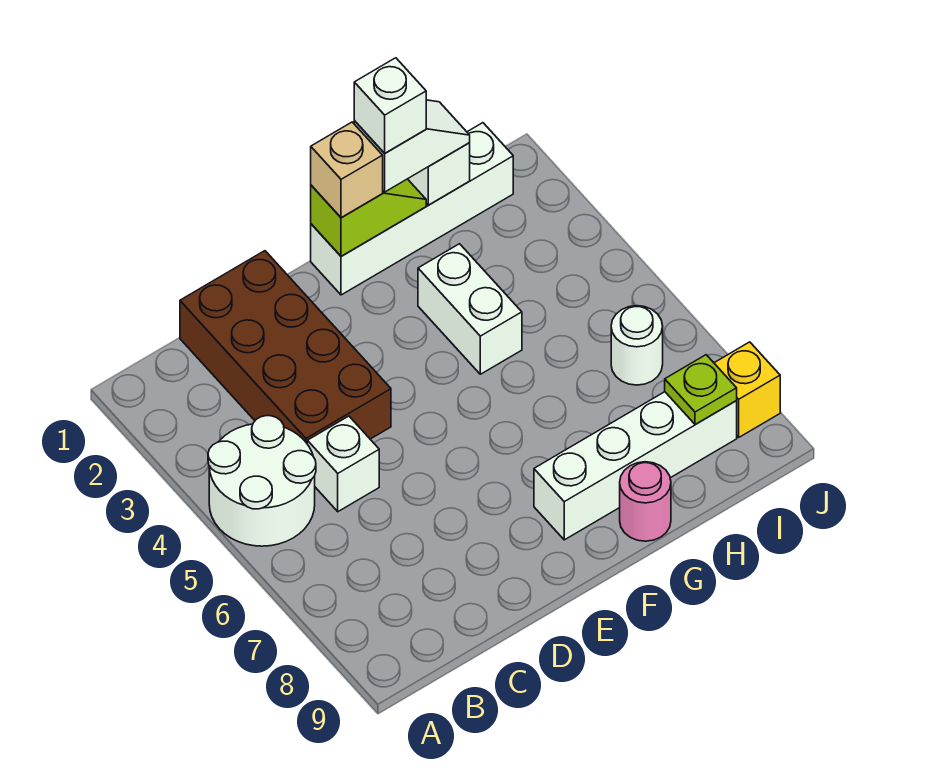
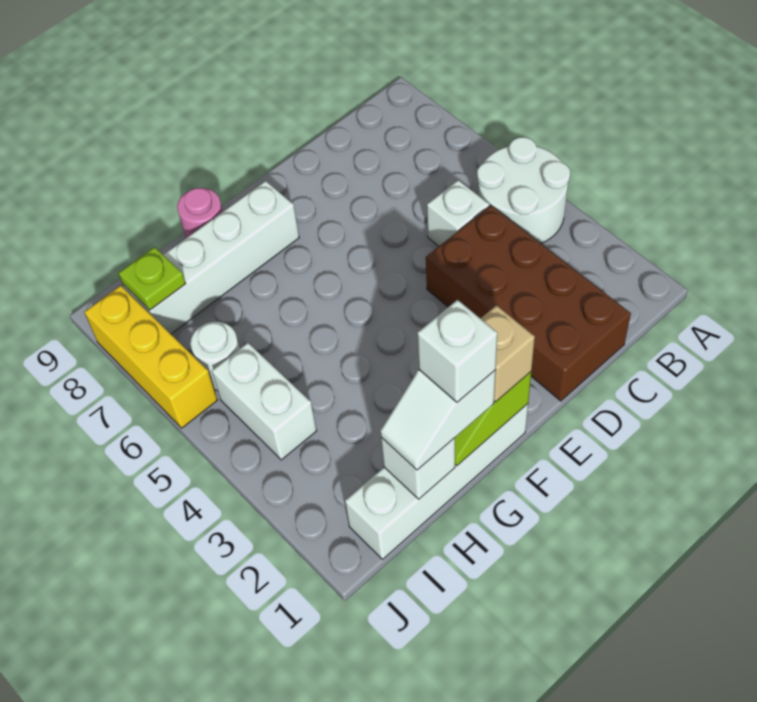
white 1x2 brick [418,244,522,374] -> white 1x2 brick moved to [212,343,317,460]
yellow 1x1 brick [714,342,780,437] -> yellow 1x3 brick [85,286,217,428]

